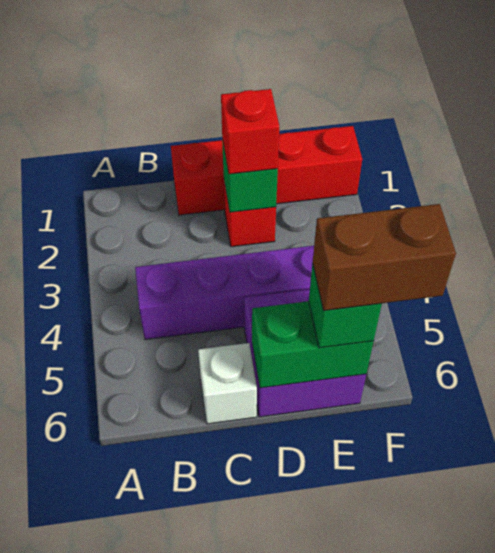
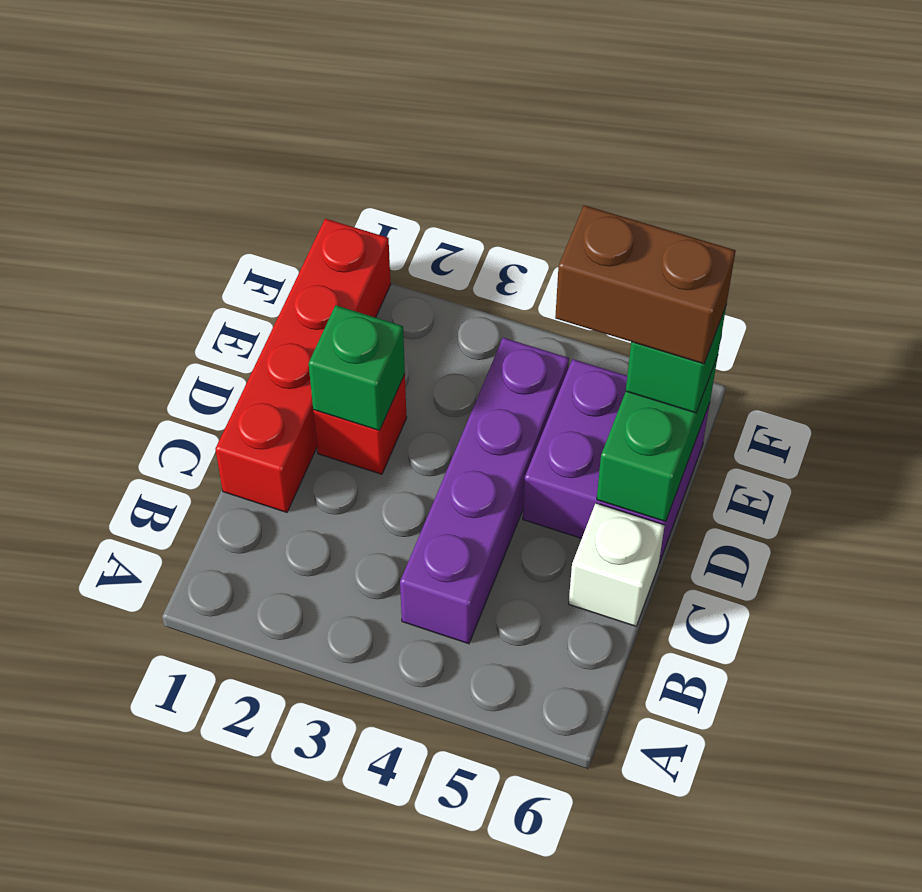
red 1x1 brick [221,89,279,174] -> none
brown 1x2 brick [313,204,456,311] -> brown 1x2 brick turned to [555,205,736,364]

